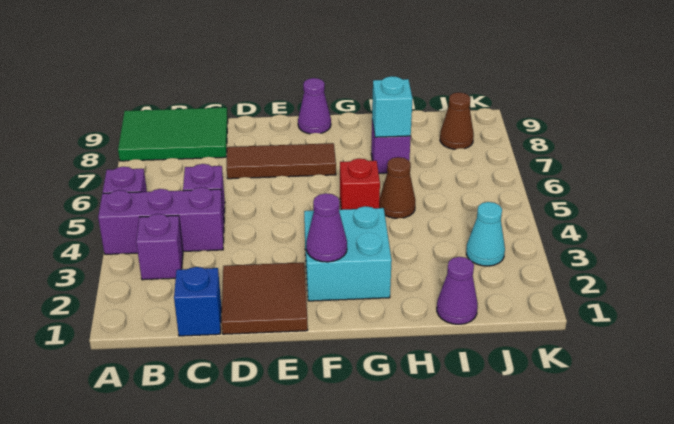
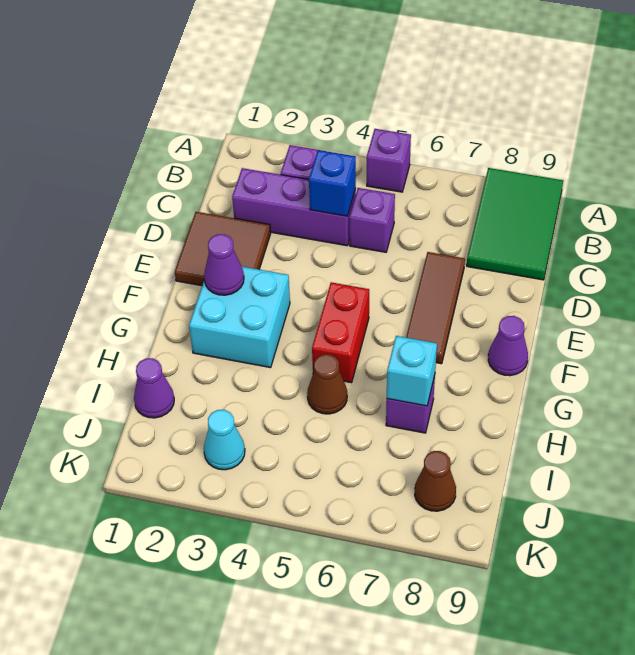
purple 1x3 brick [98,187,224,254] -> purple 1x3 brick turned to [232,168,356,246]
blue 1x1 brick [174,267,221,336] -> blue 1x1 brick moved to [309,150,356,216]
red 1x1 brick [340,158,380,210] -> red 1x2 brick [312,282,369,383]

